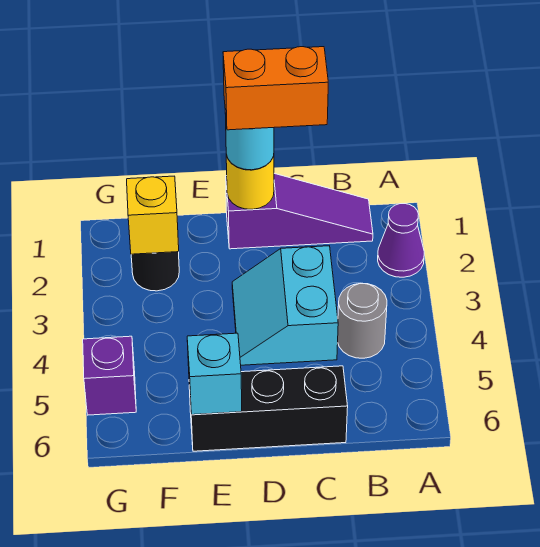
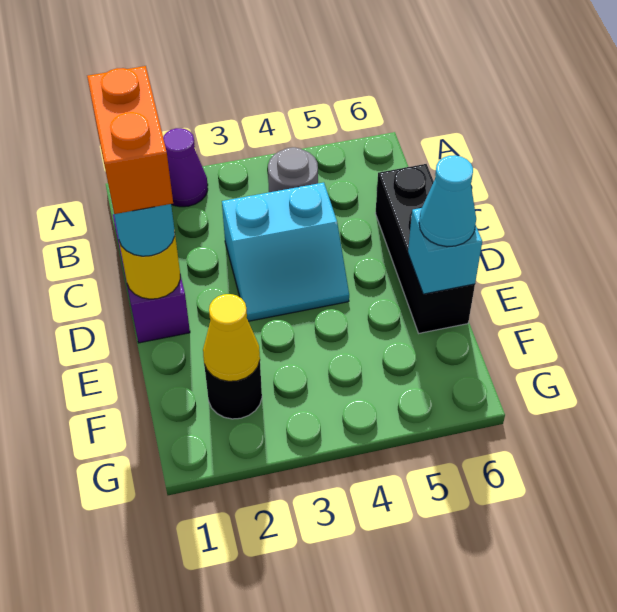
none -> cyan 1x1 cone [419,155,476,247]
yellow 1x1 brick [127,176,179,254] -> yellow 1x1 cone [203,294,260,381]
purple 1x1 brick [83,336,136,415] -> none

